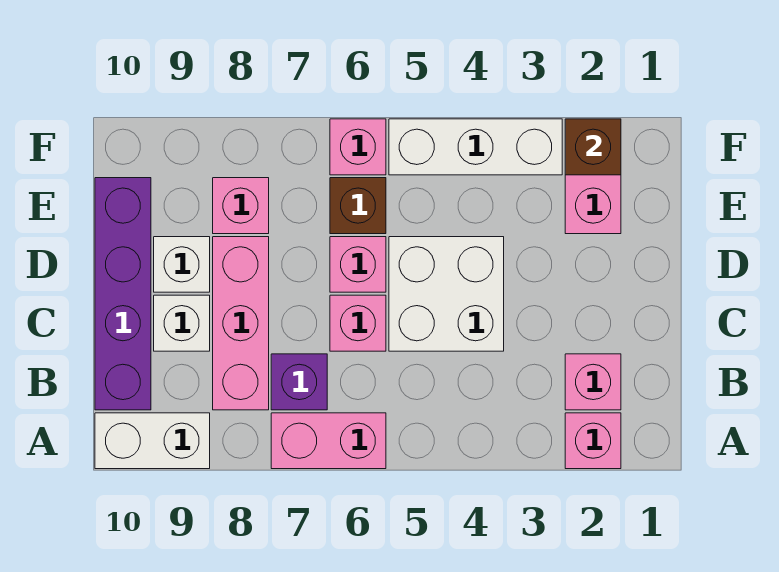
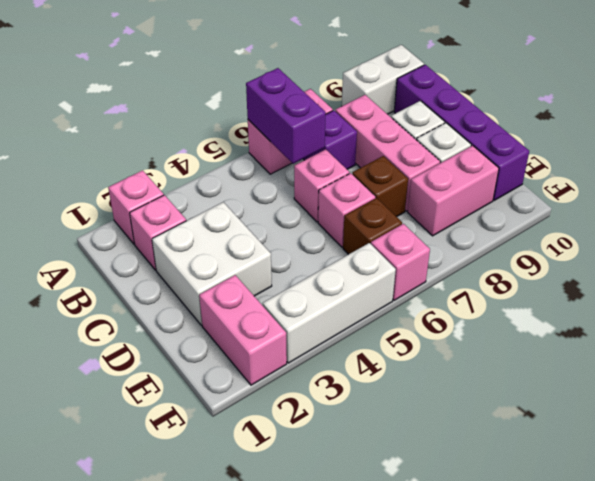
none -> purple 1x2 brick [246,68,326,164]
white 2x2 brick [389,237,504,351] -> white 2x2 brick moved to [152,202,272,325]
pink 1x1 brick [213,178,269,234] -> pink 1x2 brick [408,146,499,236]
brown 1x1 brick [565,119,621,175] -> brown 1x1 brick moved to [352,156,408,217]

